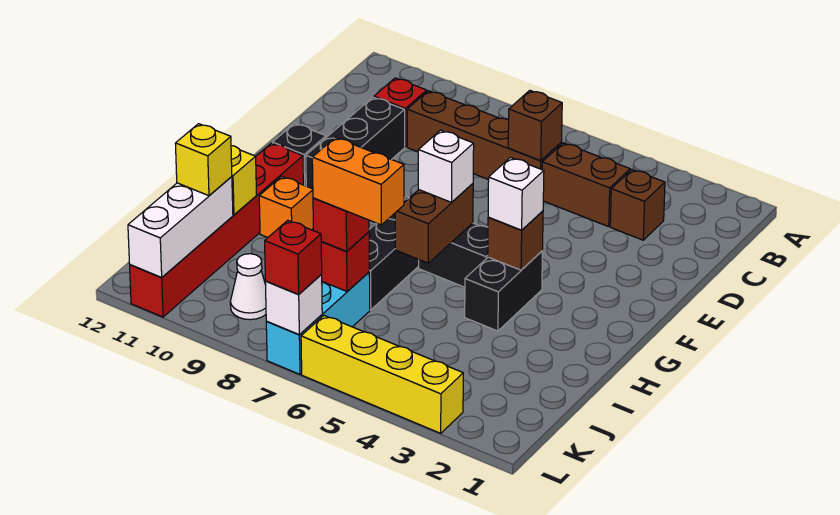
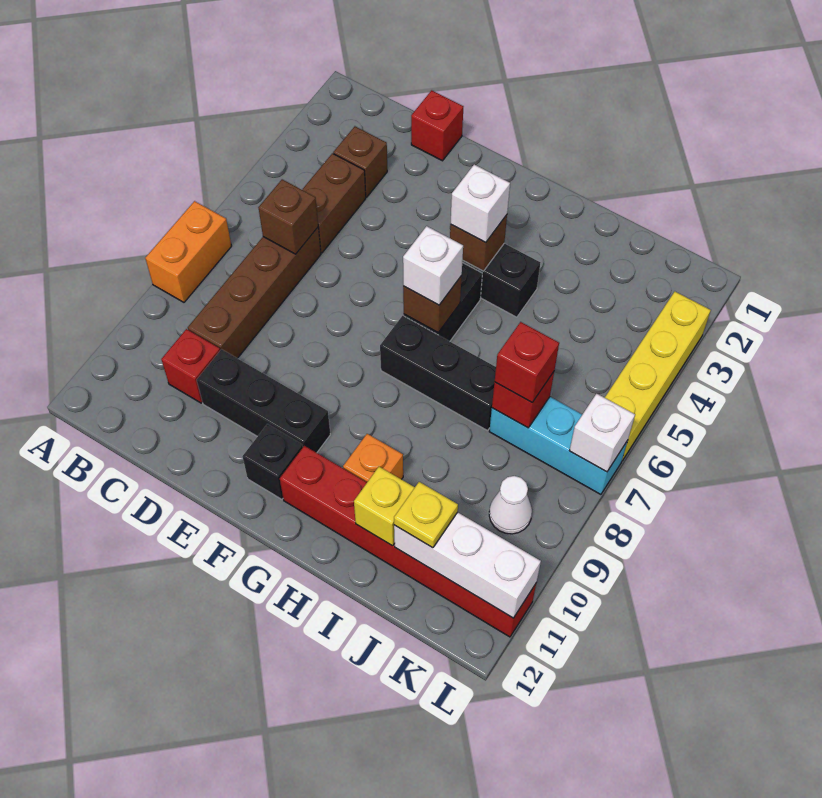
brown 1x2 brick [395,184,473,263] -> brown 1x1 brick [403,276,462,332]
orange 1x2 brick [312,137,404,225] -> orange 1x2 brick moved to [145,201,231,302]
yellow 1x1 brick [175,124,232,196] -> yellow 1x1 plate [394,482,458,548]
red 1x1 brick [265,220,322,294] -> red 1x1 brick moved to [411,90,463,161]

